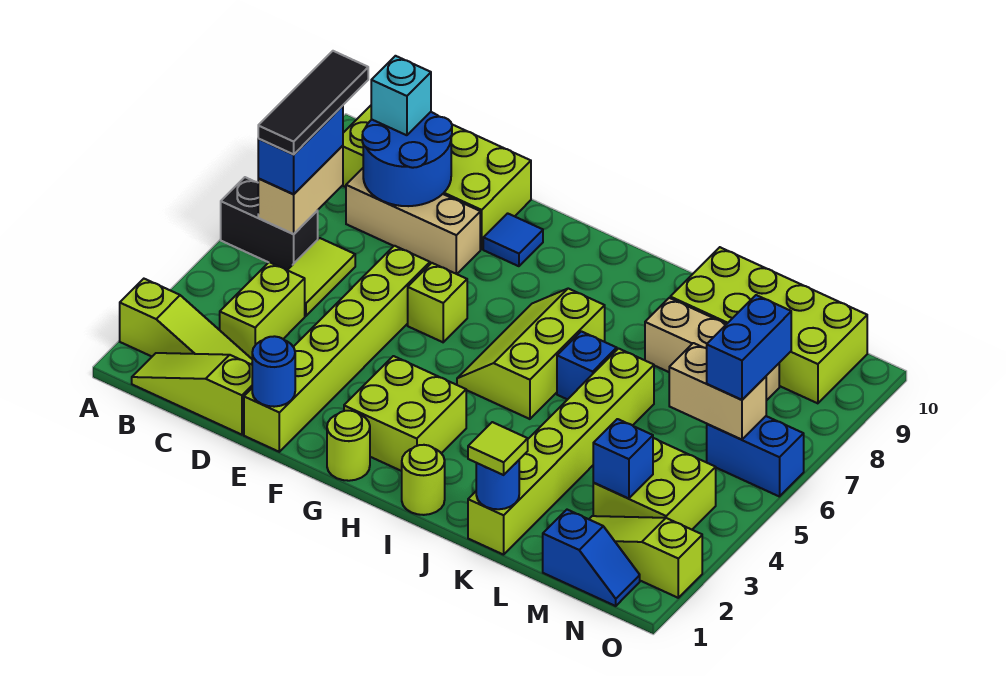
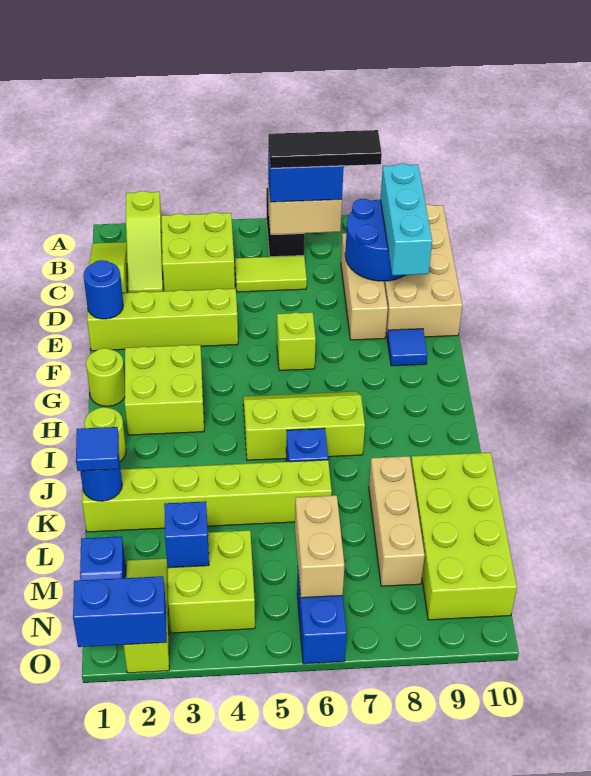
lime 2x4 brick [342,106,531,249] -> tan 2x4 brick [384,204,462,337]
lime 1x2 brick [220,262,305,359] -> lime 2x2 brick [162,212,235,291]
cyan 1x1 brick [371,56,431,135] -> cyan 1x3 brick [381,164,432,275]
lime 1x6 brick [244,246,430,452] -> lime 1x4 brick [87,288,238,351]
lime 1x1 tile [468,422,528,475] -> blue 1x1 tile [76,427,119,471]
blue 1x2 brick [707,295,791,400] -> blue 1x2 brick moved to [73,576,167,647]

